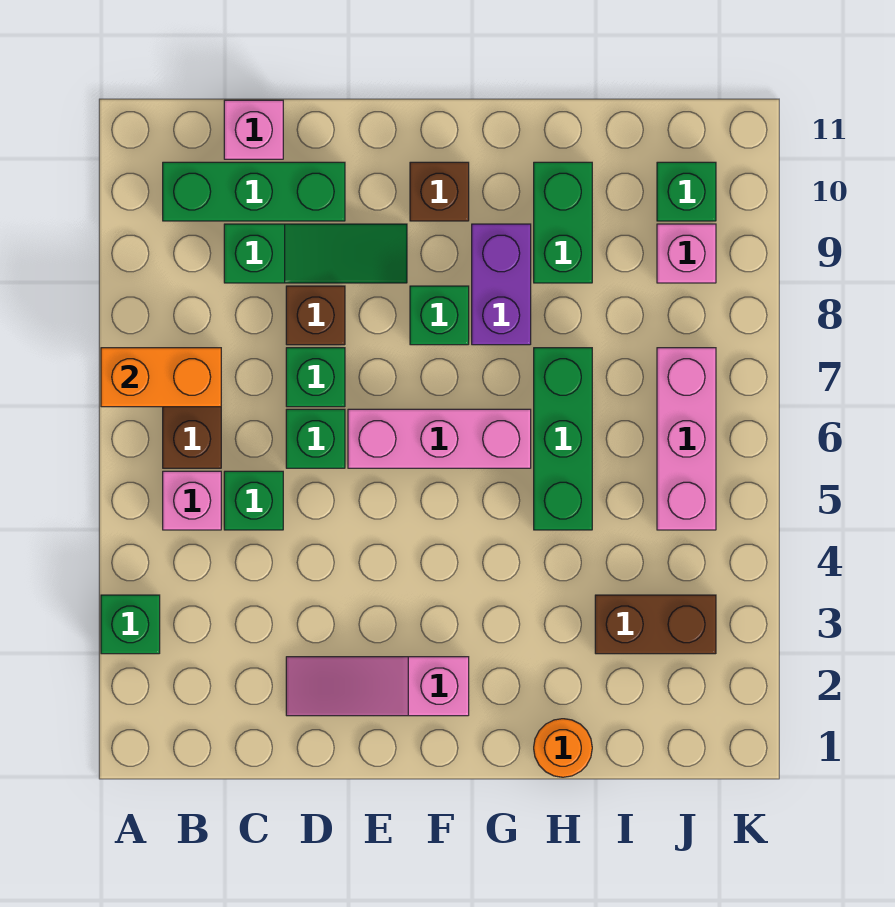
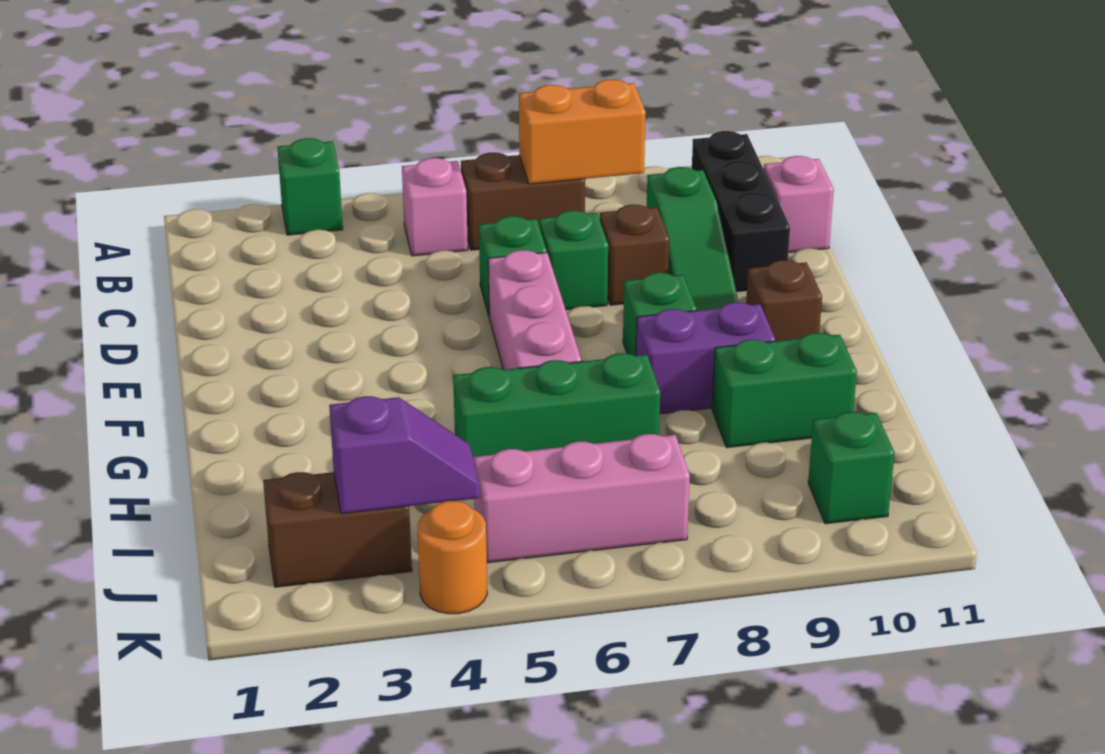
orange 1x2 brick [101,348,221,407] -> orange 1x2 brick turned to [519,80,646,184]
green 1x3 brick [163,162,345,221] -> black 1x3 brick [692,131,790,292]
green 1x1 brick [224,471,283,530] -> none
pink 1x3 slope [286,657,469,716] -> none
orange 1x1 round brick [534,719,592,777] -> orange 1x1 round brick moved to [418,501,487,614]
brown 1x2 brick [595,595,716,654] -> brown 1x2 brick turned to [263,472,412,587]
none -> purple 1x2 slope [329,396,480,514]
pink 1x1 brick [657,224,716,283] -> none

